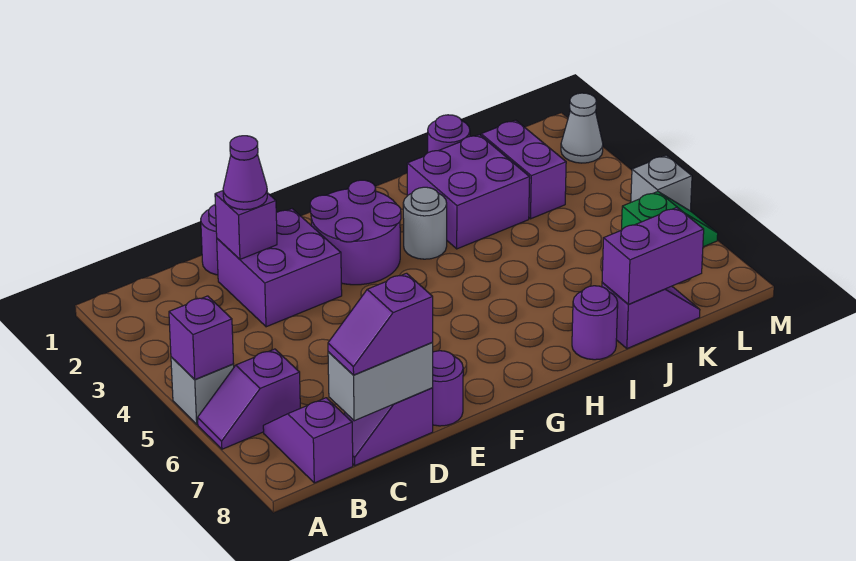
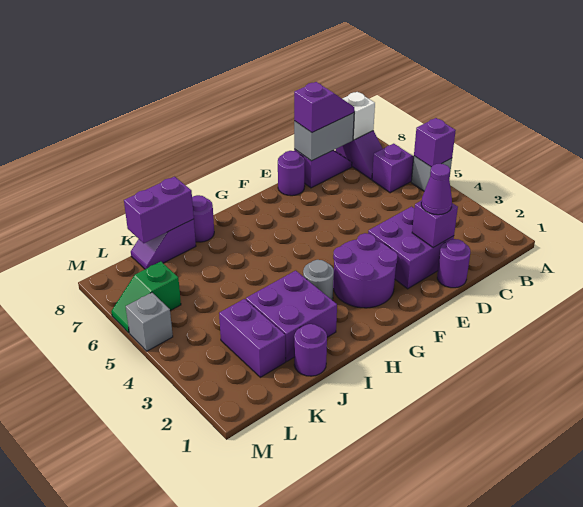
none -> white 1x1 brick [342,92,375,140]
grey 1x1 cone [561,93,603,163] -> none

